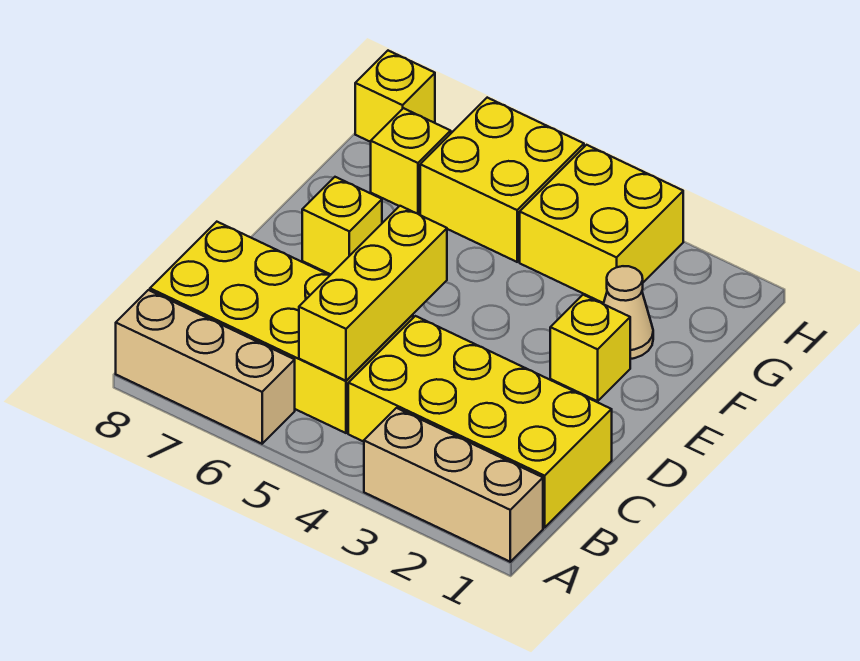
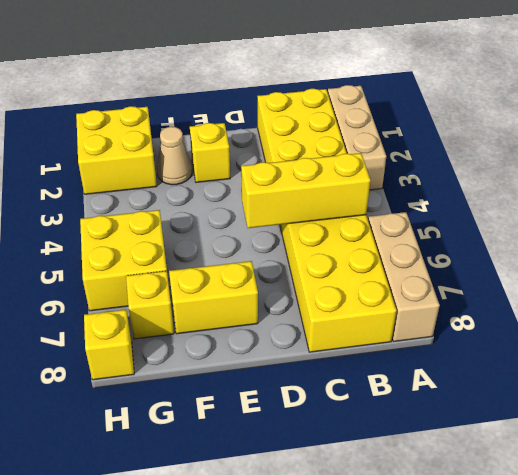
yellow 1x1 brick [302,177,382,274] -> yellow 1x2 brick [169,261,258,334]
yellow 2x2 brick [520,145,683,303] -> yellow 2x2 brick moved to [76,106,157,194]

